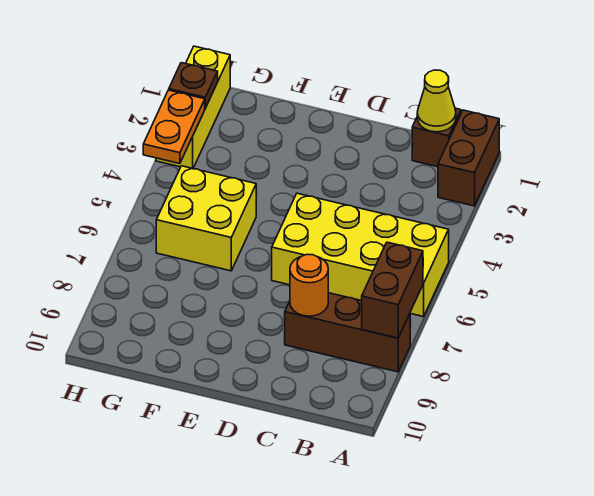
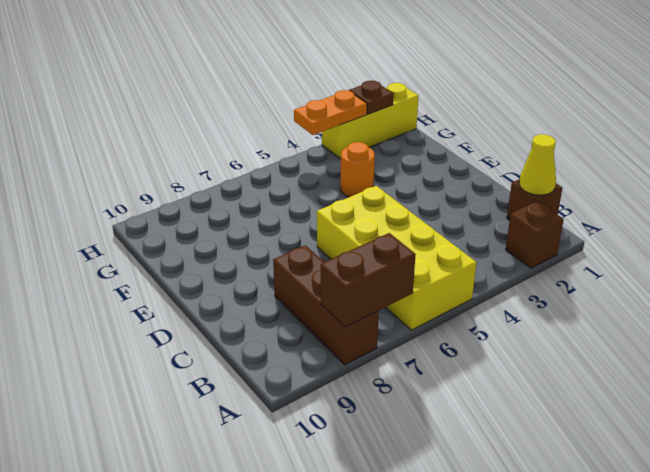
brown 1x2 brick [438,110,499,206] -> brown 1x1 brick [506,201,564,268]
orange 1x1 round brick [290,254,328,316] -> orange 1x1 round brick moved to [340,142,375,197]
yellow 2x2 brick [156,166,256,271] -> none

